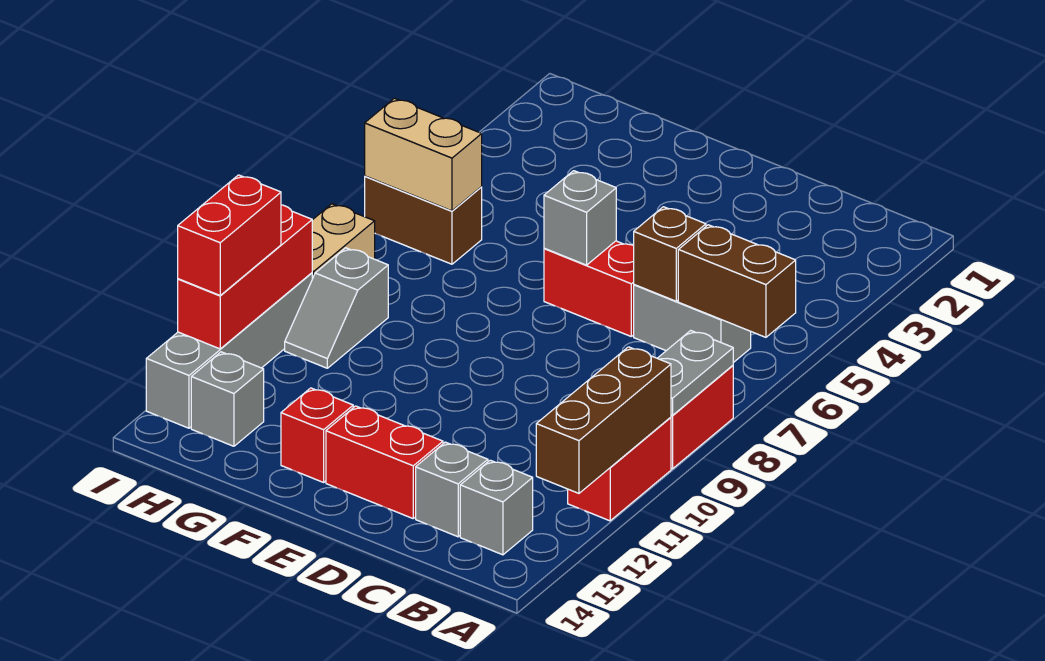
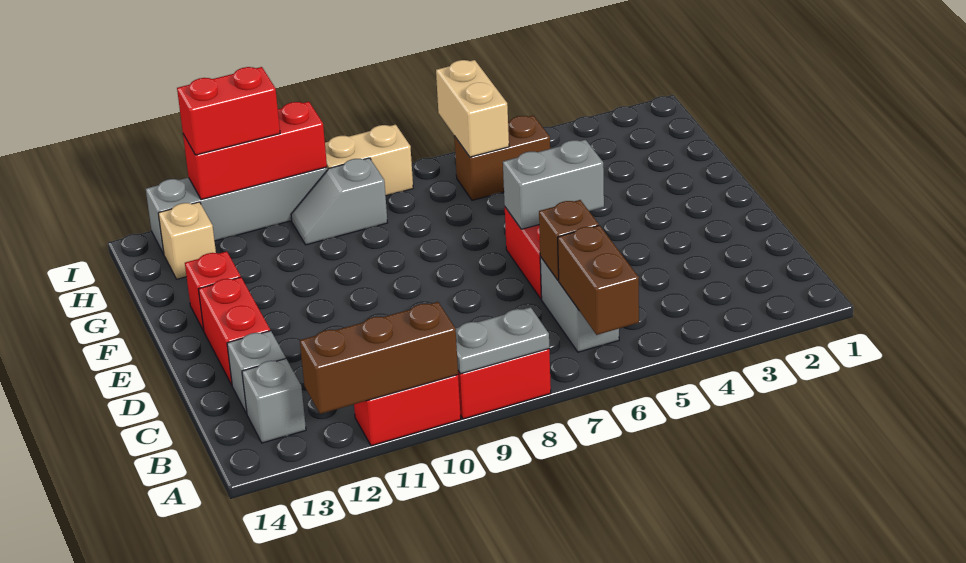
grey 1x1 brick [544,171,616,265] -> grey 1x2 brick [503,140,604,229]
brown 1x2 brick [365,176,482,264] -> brown 1x2 brick turned to [454,115,550,200]
grey 1x1 brick [191,352,264,446] -> tan 1x1 brick [158,202,216,279]

